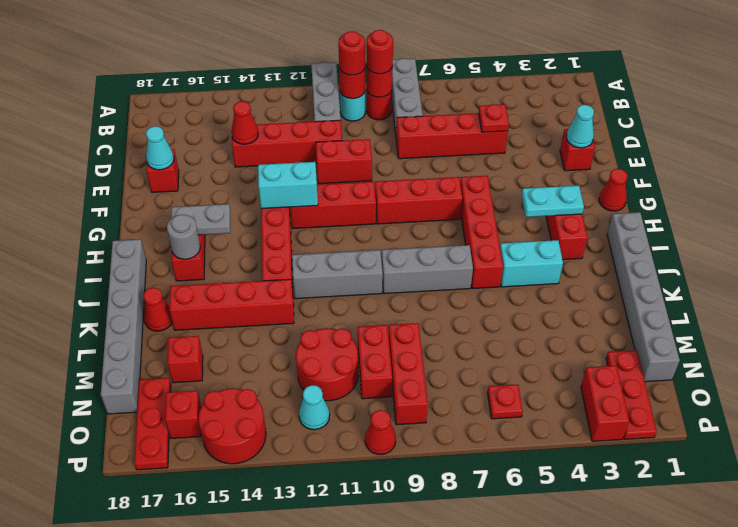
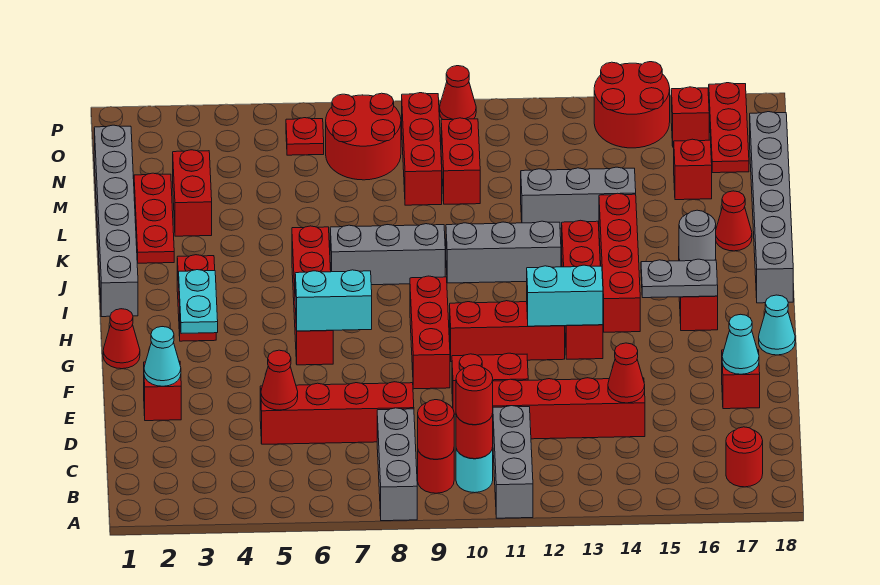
red 1x1 round brick [367,30,393,74] -> red 1x1 round brick moved to [726,427,763,487]
red 1x1 plate [479,104,509,132] -> red 1x1 cone [261,350,298,410]
red 1x3 brick [375,177,463,224] -> red 1x3 brick turned to [410,276,450,389]
cyan 1x2 plate [522,186,584,217] -> cyan 1x2 plate turned to [179,270,218,334]
cyan 1x2 brick [500,240,563,287] -> cyan 1x2 brick moved to [295,270,372,331]
red 1x4 brick [169,279,294,330] -> red 1x4 brick turned to [599,193,640,332]
none -> grey 1x3 brick [521,167,636,228]
red 2x2 round brick [296,328,358,401] -> red 2x2 round brick moved to [326,93,401,180]
red 1x3 plate [606,350,657,439] -> red 1x3 plate moved to [134,173,174,263]
red 1x2 brick [581,366,629,441] -> red 1x2 brick moved to [173,150,212,236]
cyan 1x1 cone [299,385,330,430] -> cyan 1x1 cone moved to [759,295,795,355]

